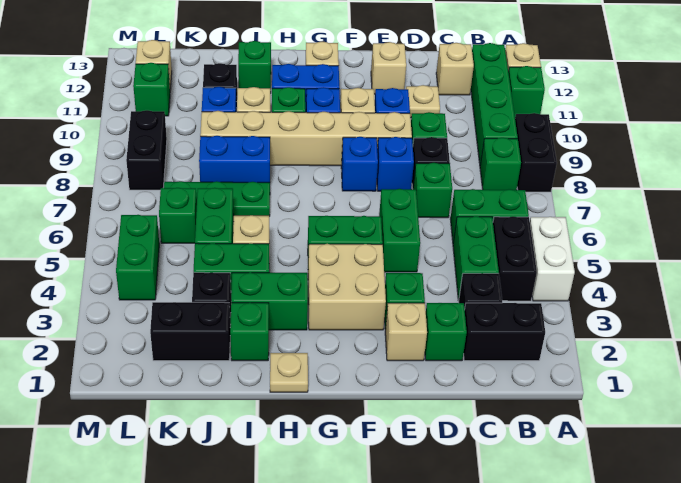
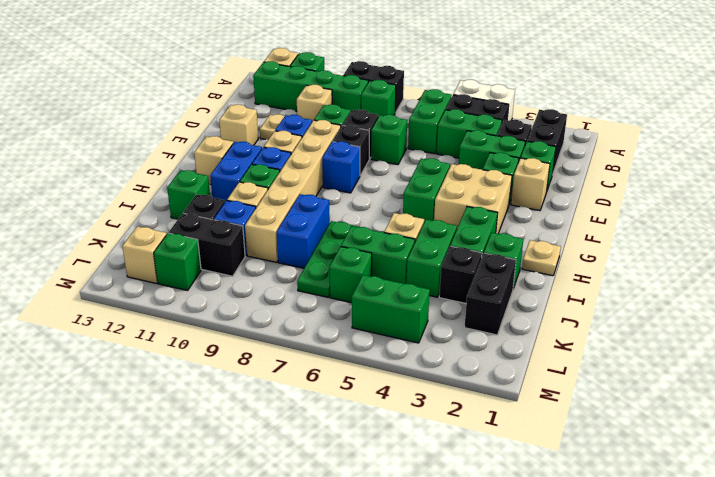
tan 1x1 brick [436,43,474,95] -> tan 1x1 brick moved to [297,85,332,122]
green 1x2 brick [379,189,420,272] -> green 1x2 brick moved to [459,130,525,170]
blue 1x1 brick [377,137,414,191] -> black 1x1 brick [333,125,369,175]
black 1x2 brick [126,110,167,190] -> black 1x2 brick moved to [169,213,245,276]

